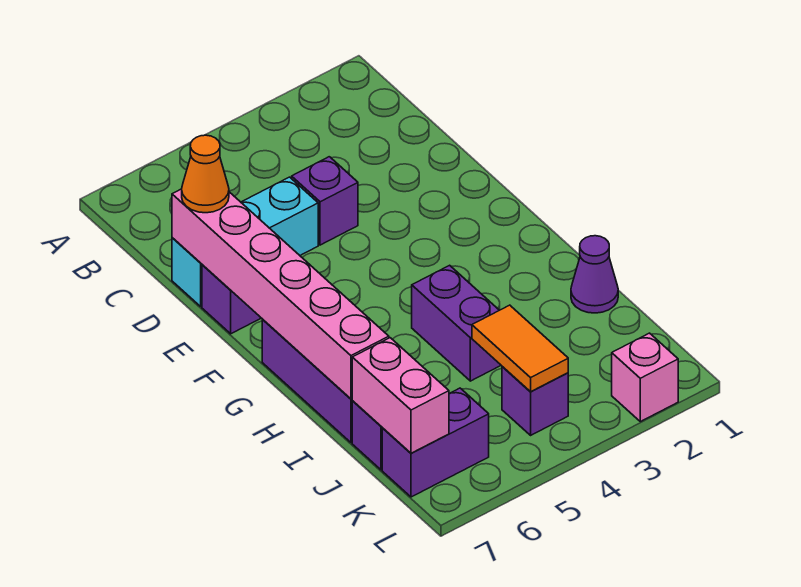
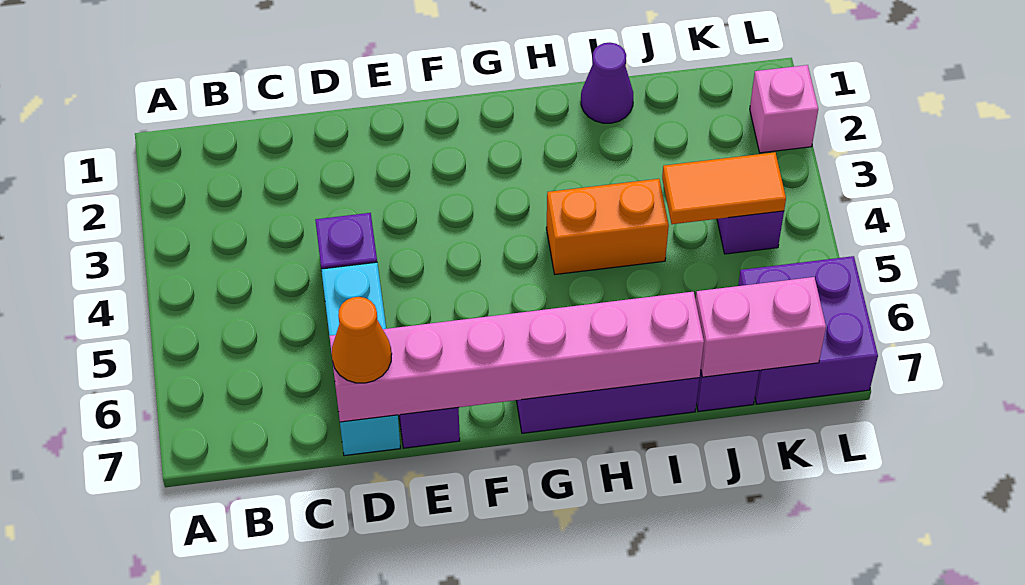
purple 1x2 brick [412,265,501,381] -> orange 1x2 brick [546,179,669,274]
purple 1x2 brick [382,388,489,497] -> purple 2x2 brick [738,256,878,404]

